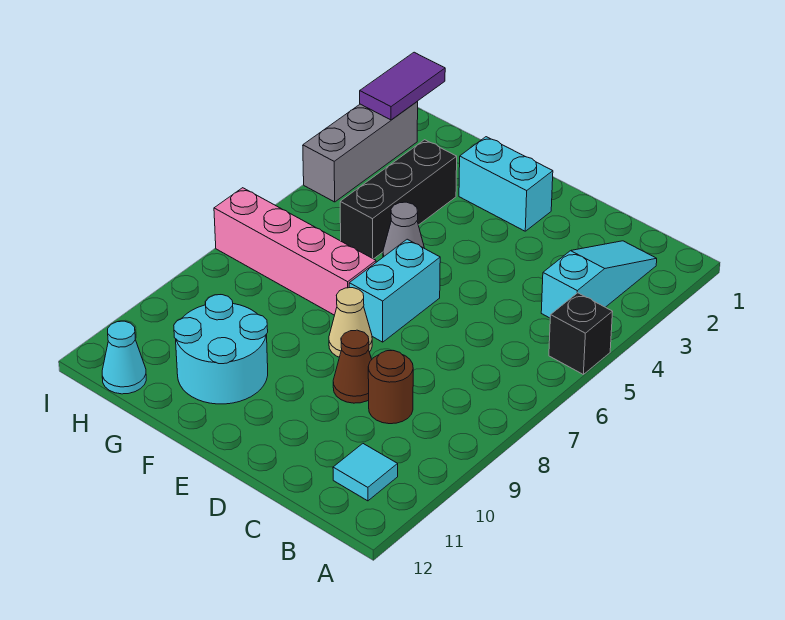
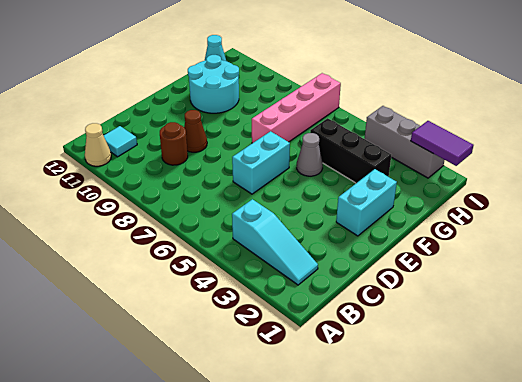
black 1x1 brick [549,293,612,374] -> none
cyan 1x2 brick [349,239,440,342] -> cyan 1x2 brick turned to [232,131,290,194]
tan 1x1 cone [329,288,372,357] -> tan 1x1 cone moved to [85,123,111,166]

